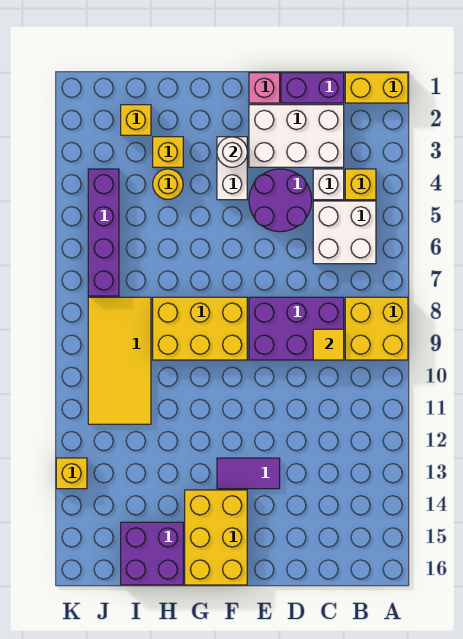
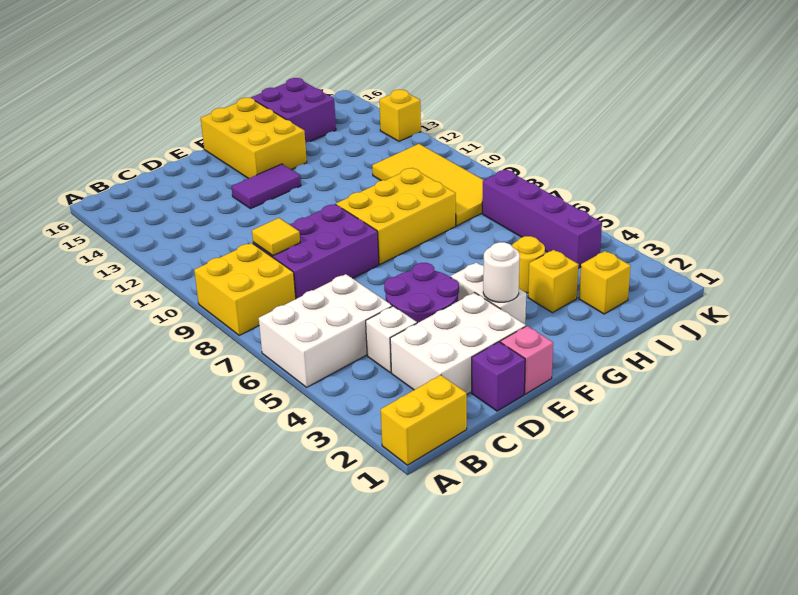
yellow 1x1 brick [345,169,376,200] -> none
white 2x2 brick [313,201,376,264] -> white 2x3 brick [259,274,392,387]
purple 1x2 brick [281,73,344,103] -> purple 1x1 brick [472,342,525,411]

